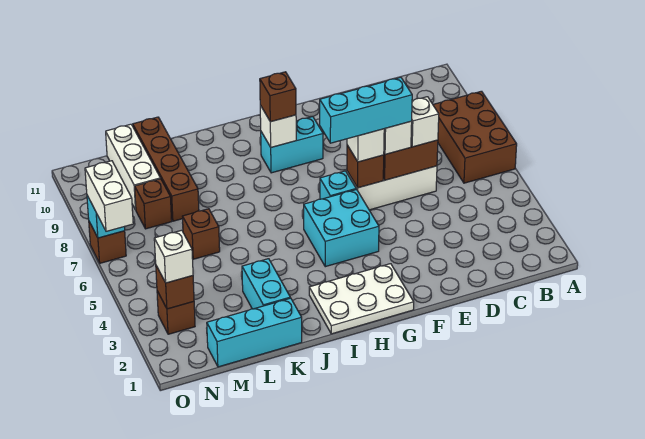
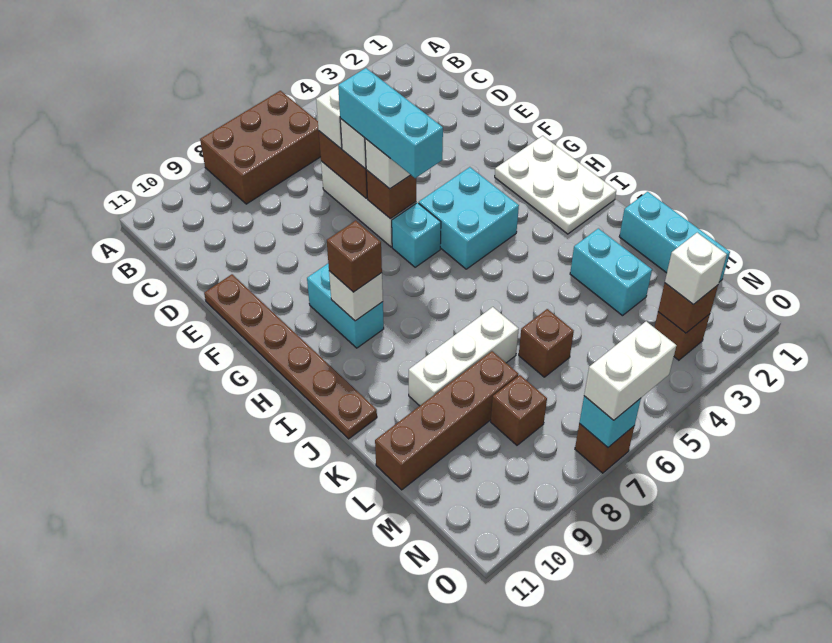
none -> brown 1x6 plate [204,274,377,439]
cyan 1x2 brick [242,259,290,309] -> cyan 1x2 brick turned to [570,228,652,316]
white 1x3 brick [106,124,160,210] -> white 1x3 brick moved to [409,307,519,406]

